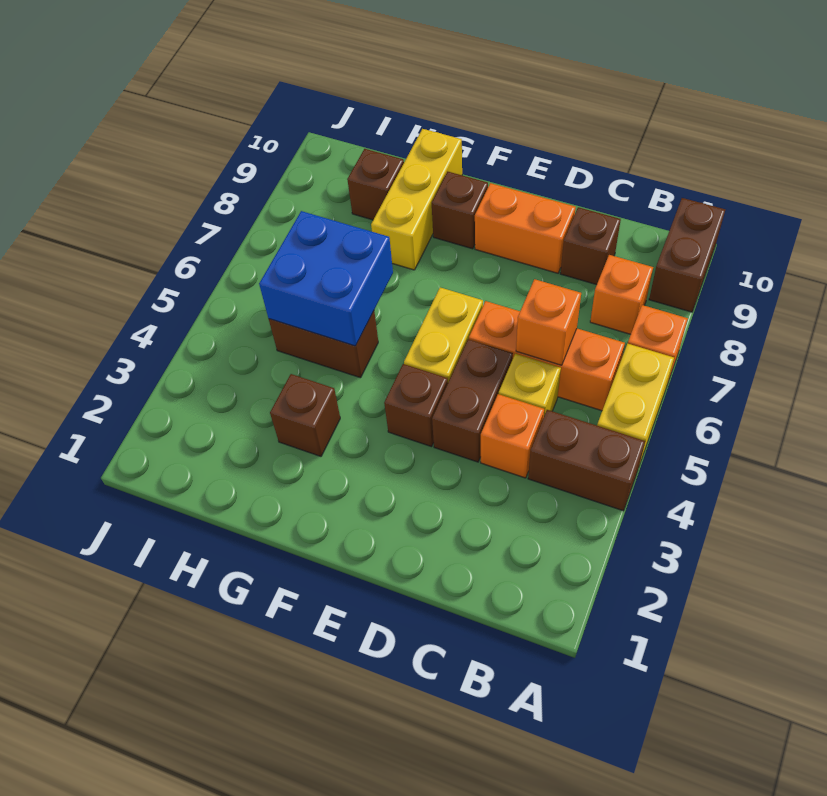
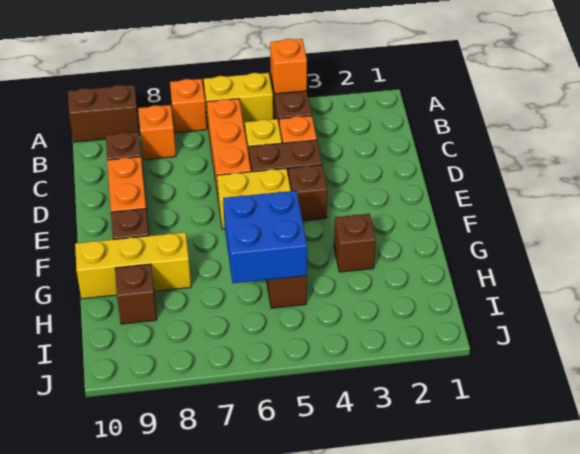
orange 1x1 brick [516,279,581,365] -> orange 1x1 brick moved to [270,39,307,94]

